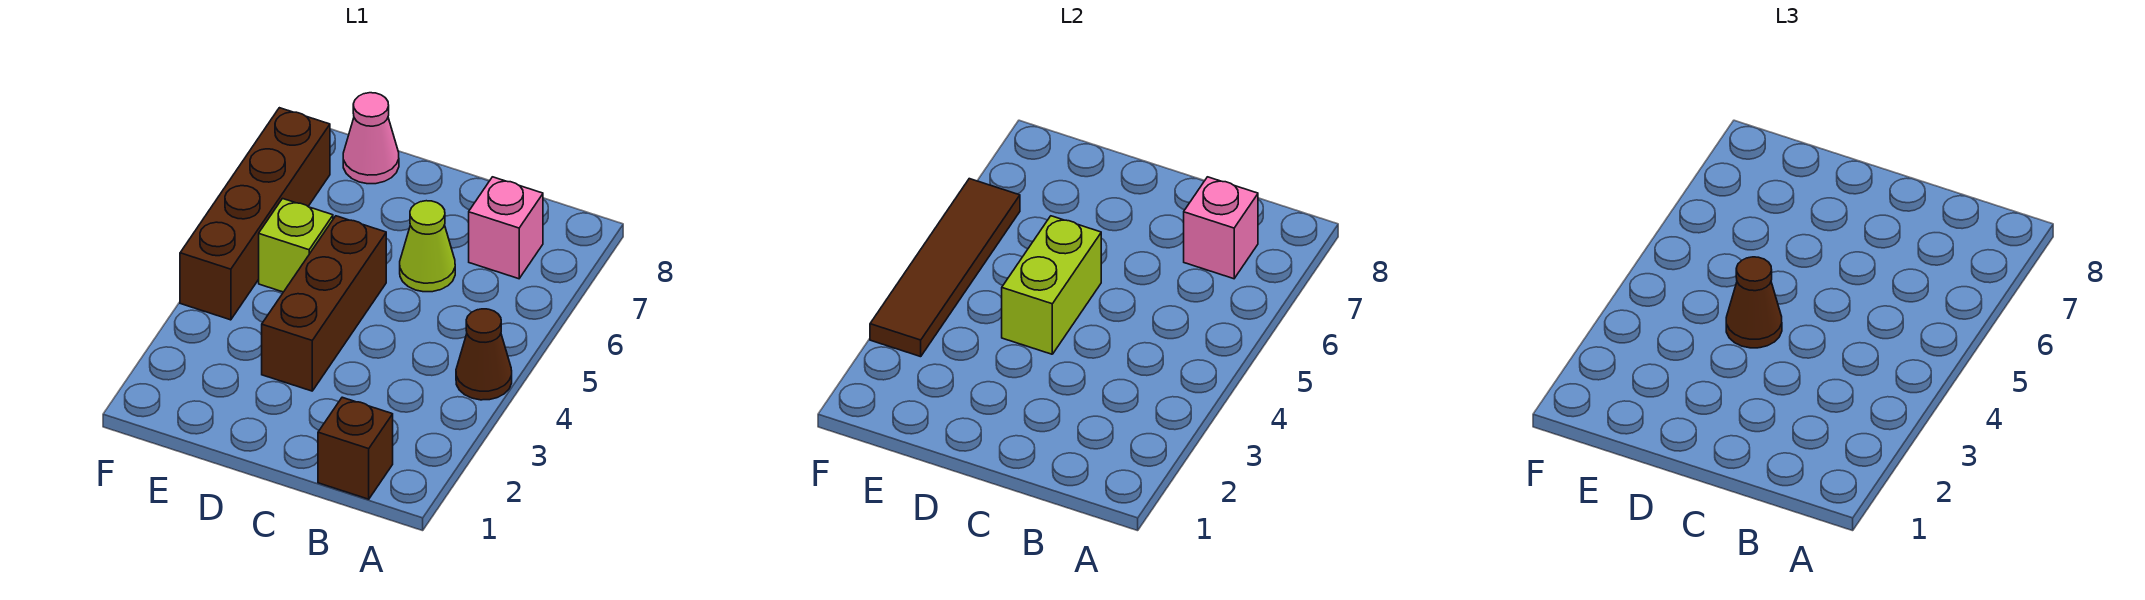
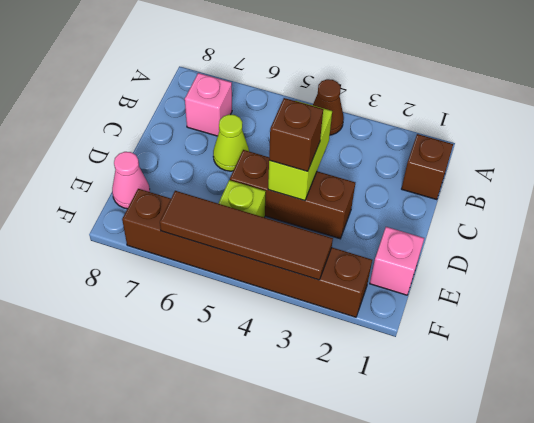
pink 1x1 brick [1184,177,1258,279] -> pink 1x1 brick moved to [370,227,424,295]
lime 1x2 brick [1002,216,1101,354] -> lime 1x2 brick turned to [268,101,332,201]
brown 1x1 cone [1726,257,1782,348] -> brown 1x1 brick [269,98,323,171]
brown 1x4 brick [180,108,330,320] -> brown 1x6 brick [122,189,372,317]

